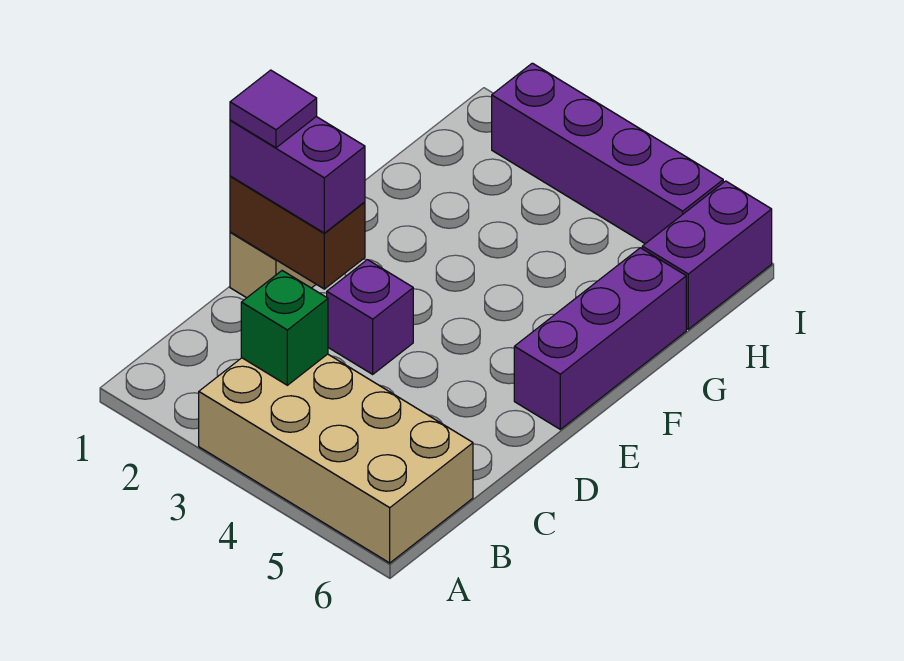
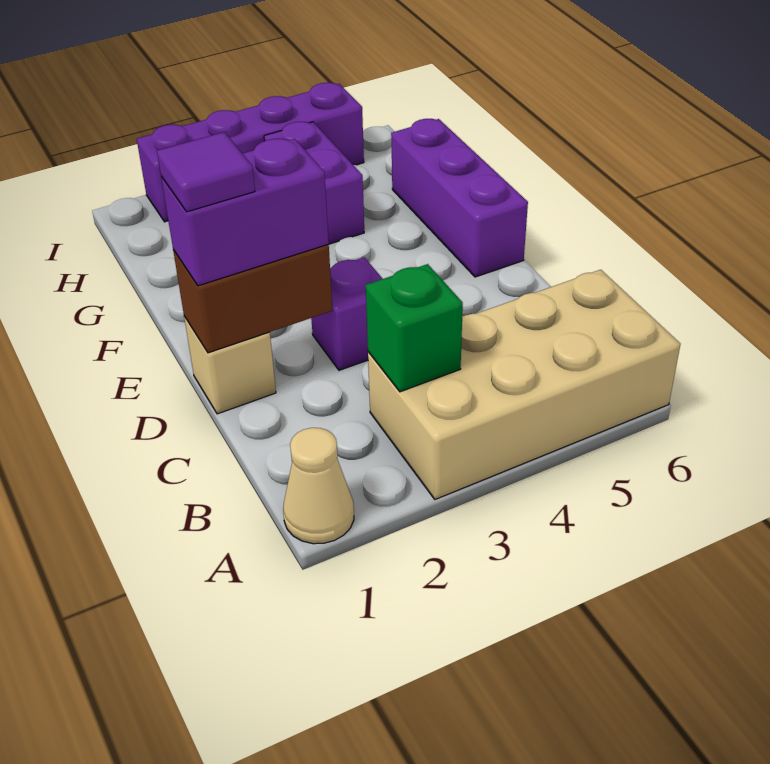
none -> tan 1x1 cone [283,428,354,544]
purple 1x2 brick [642,181,772,329] -> purple 1x2 brick moved to [264,122,364,244]

